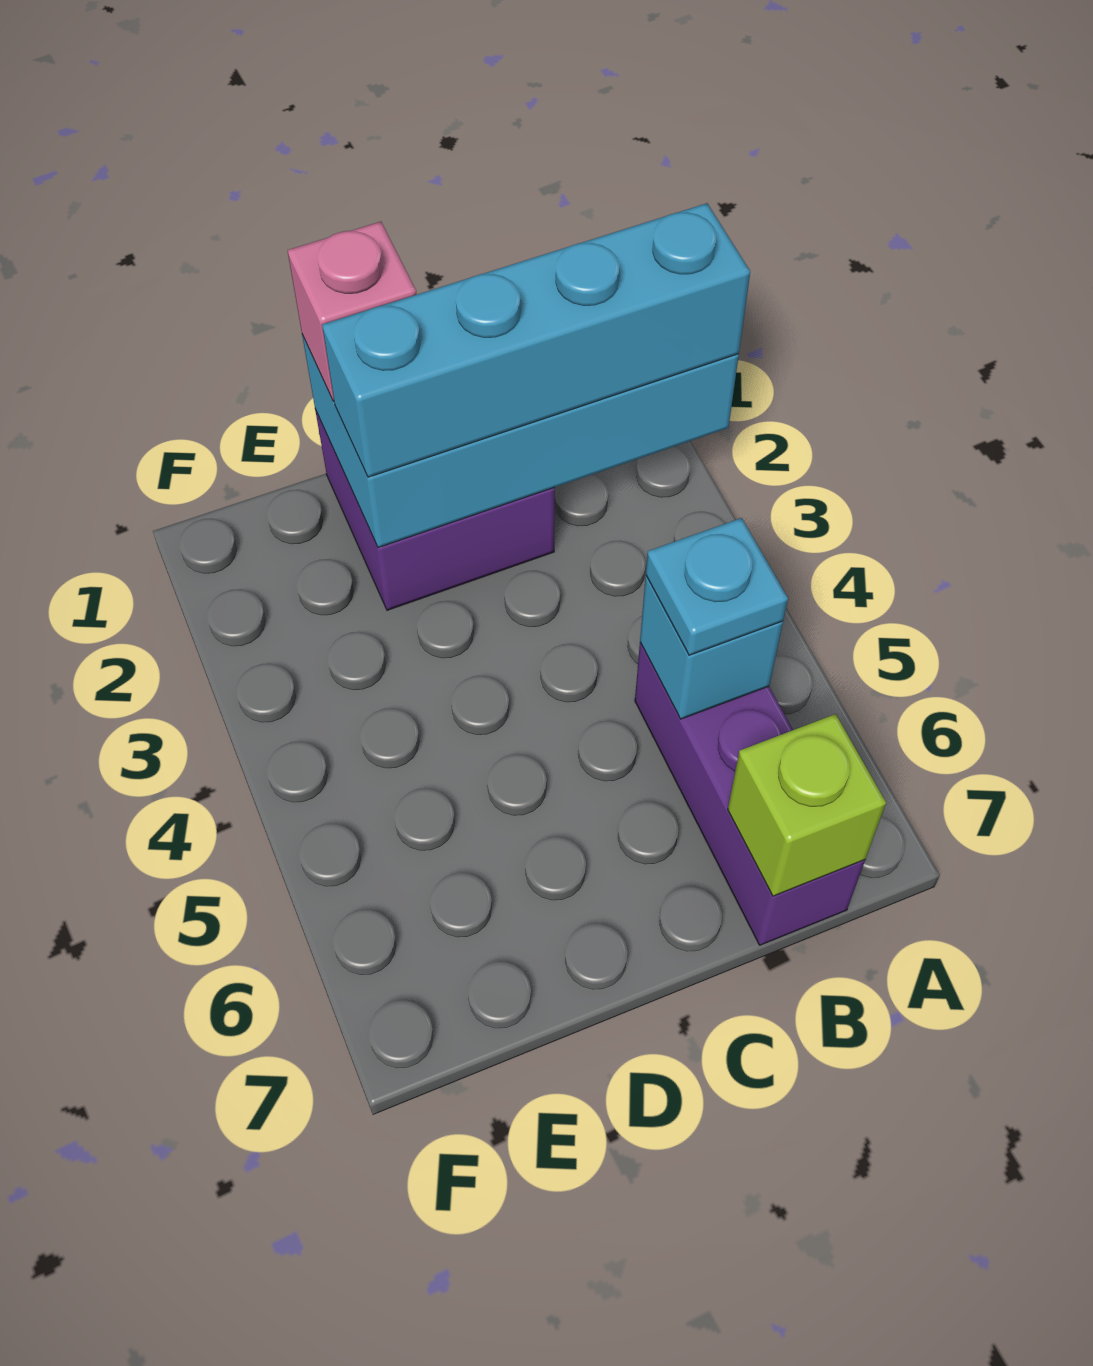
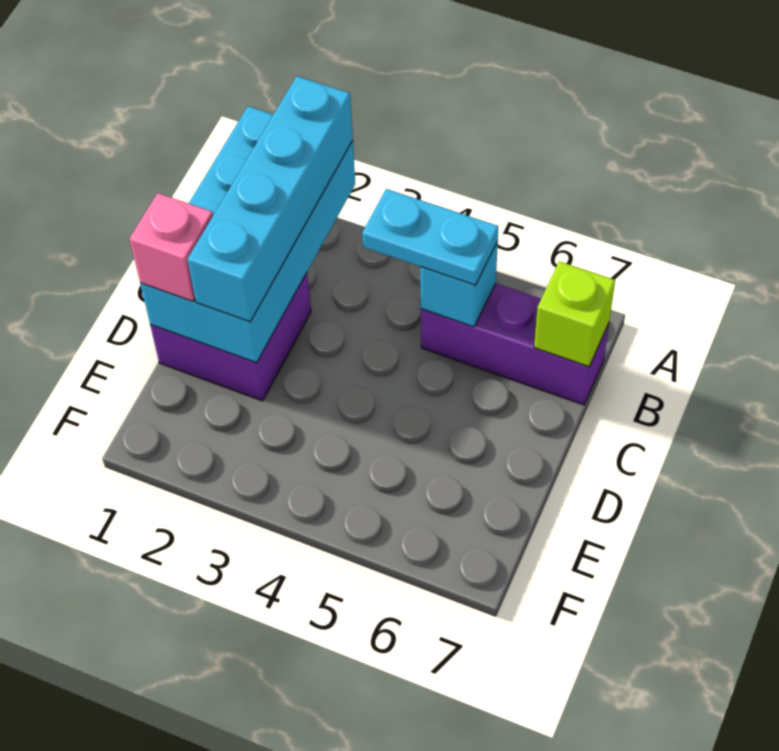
cyan 1x1 plate [646,518,788,655] -> cyan 1x2 plate [362,189,499,285]

